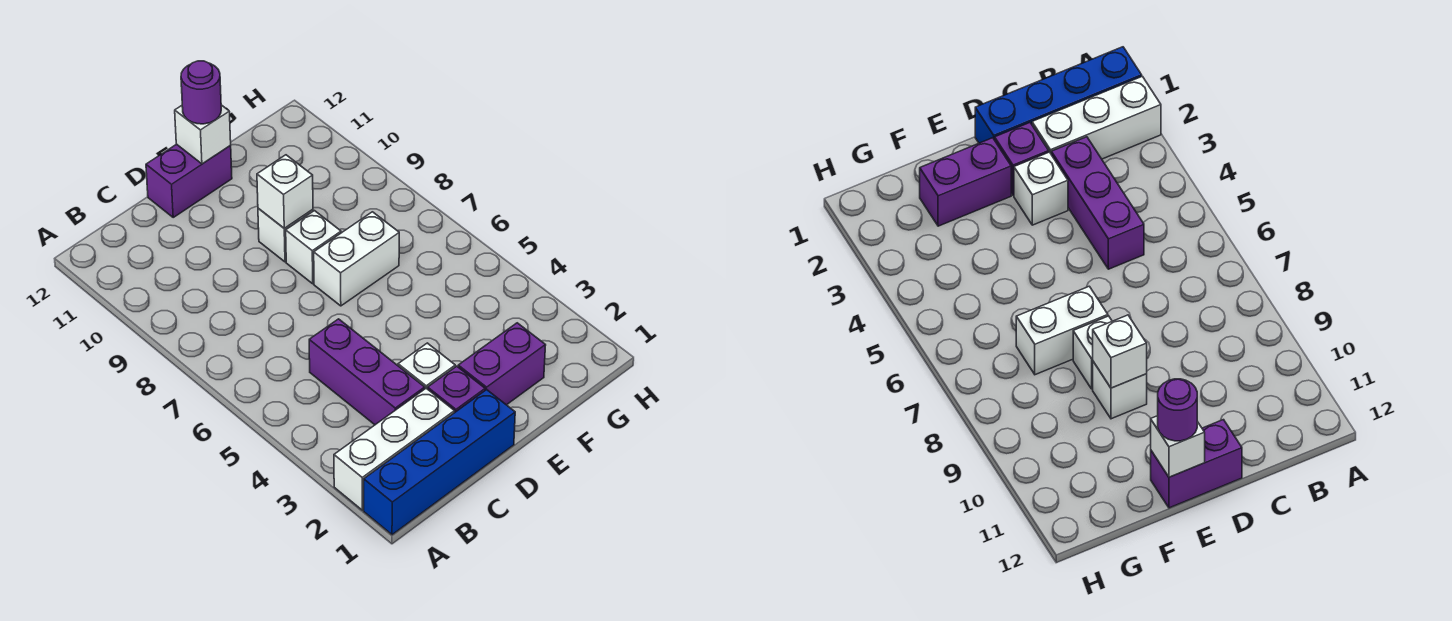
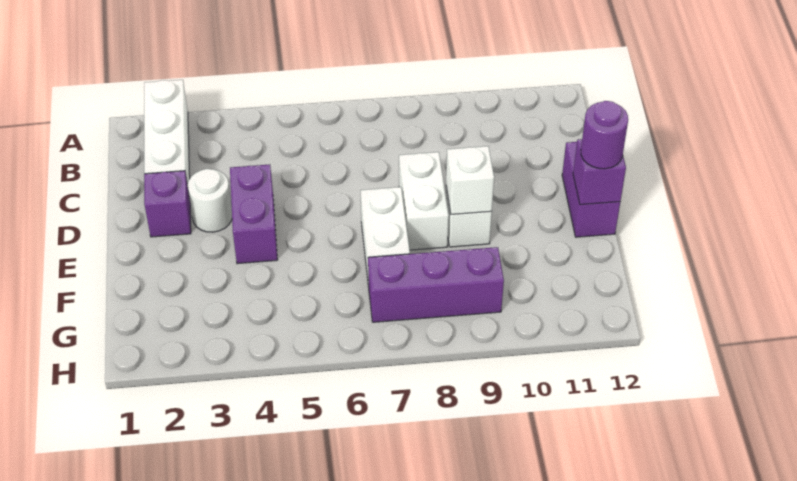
blue 1x4 brick [364,390,515,535] -> none
purple 1x3 brick [309,319,425,425] -> purple 1x3 brick moved to [368,247,504,322]
white 1x1 brick [398,343,455,389] -> white 1x1 round brick [188,169,232,232]
purple 1x2 brick [458,323,546,405] -> purple 1x2 brick moved to [230,165,277,264]
white 1x1 brick [286,211,341,284] -> white 1x2 brick [399,152,449,250]
white 1x1 brick [175,105,231,164] -> purple 1x1 brick [573,139,626,205]

